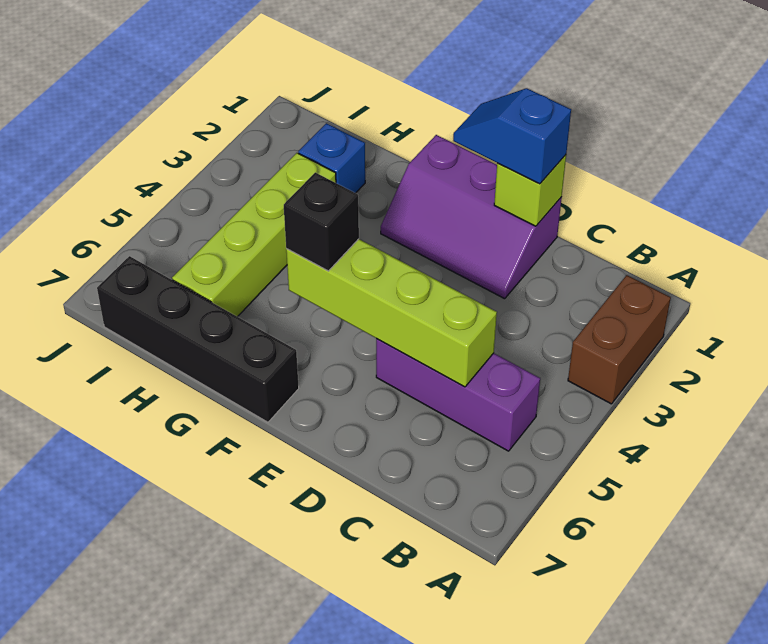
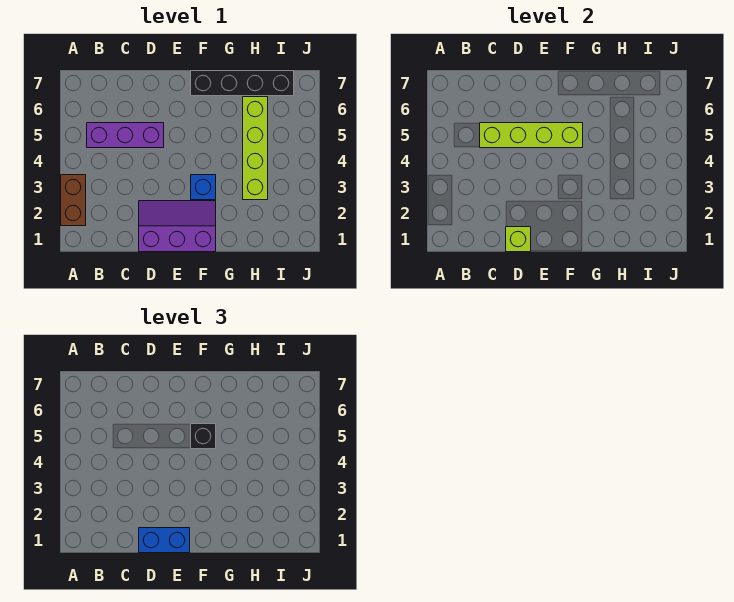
blue 1x2 slope [453,88,571,184] -> blue 1x2 brick [139,528,190,553]
blue 1x1 brick [298,123,365,193] -> blue 1x1 brick moved to [191,175,216,200]

